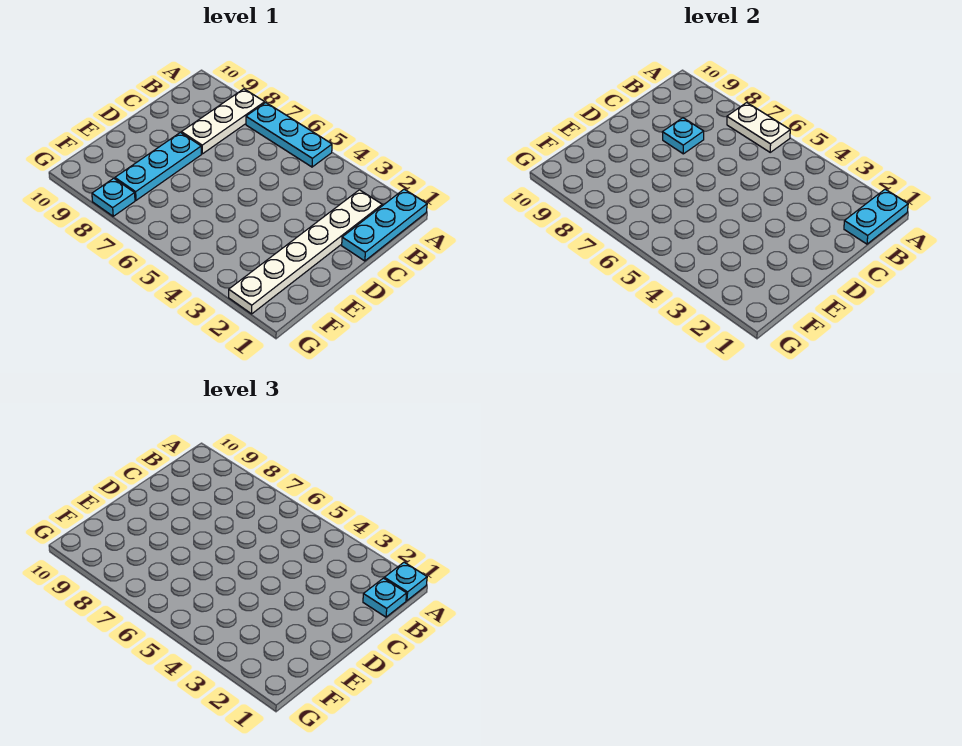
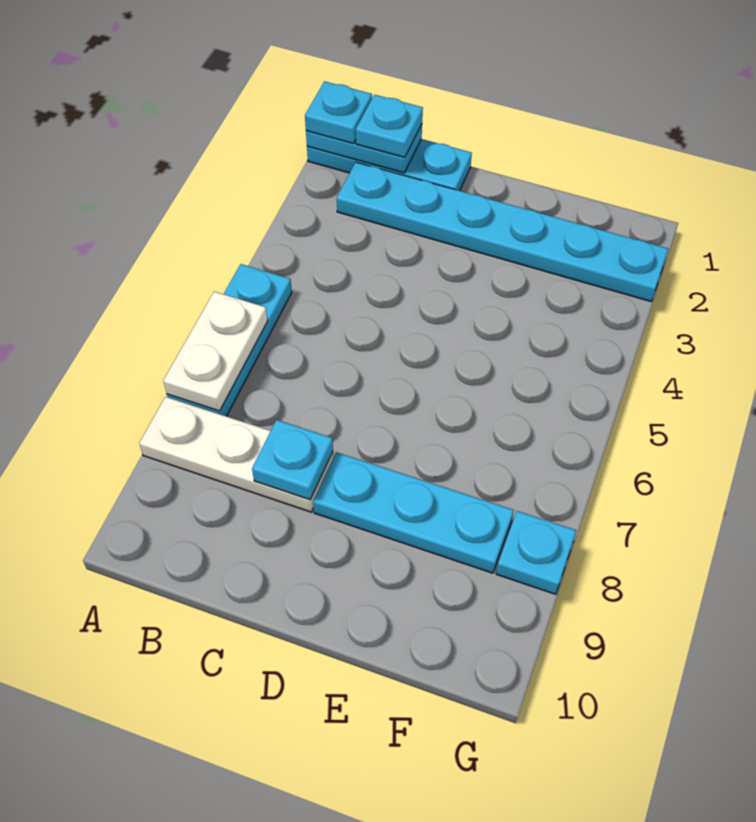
white 1x6 plate [229,190,382,314] -> cyan 1x6 plate [337,162,668,301]

